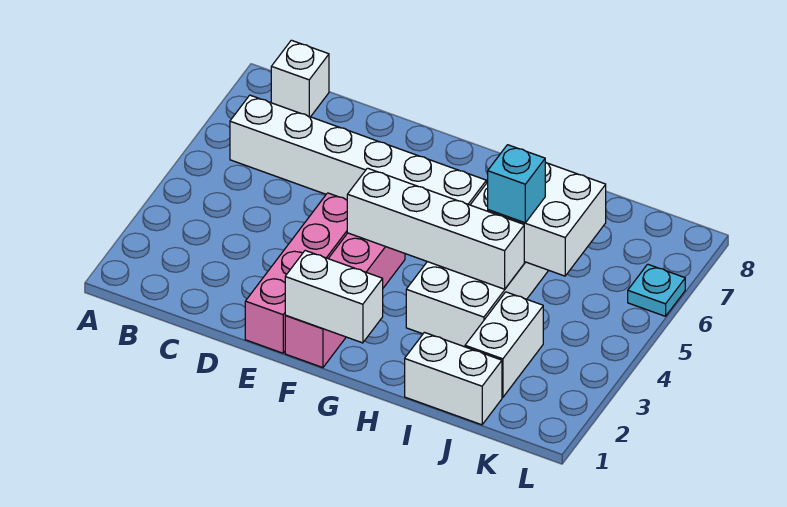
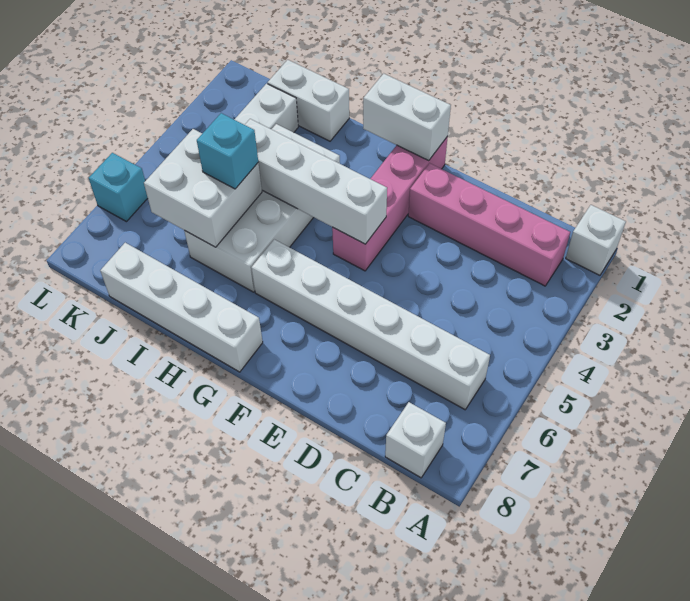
none -> white 1x1 brick [566,205,626,275]
pink 1x4 brick [245,193,347,353] -> pink 1x4 brick turned to [408,163,570,286]
none -> white 1x4 brick [100,243,263,372]
cyan 1x1 plate [628,264,685,316] -> cyan 1x1 brick [89,153,148,222]

